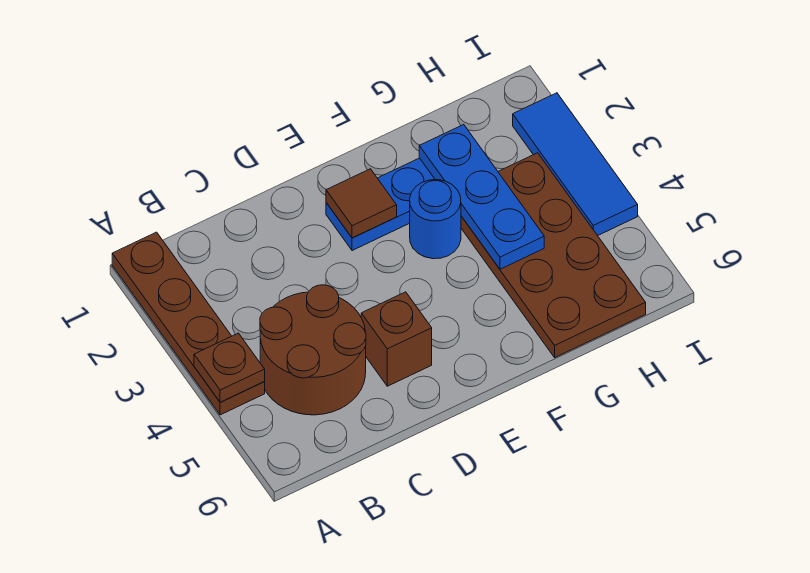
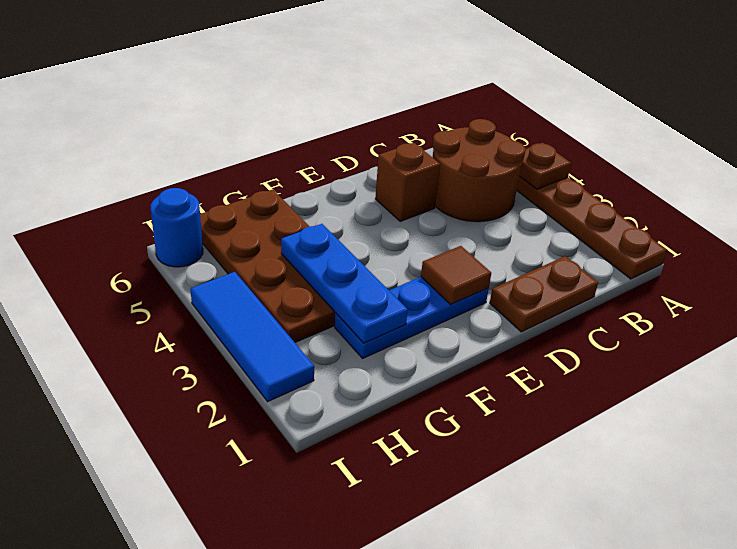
none -> brown 1x2 plate [490,256,598,332]
blue 1x1 round brick [410,180,461,259] -> blue 1x1 round brick moved to [150,188,203,267]

